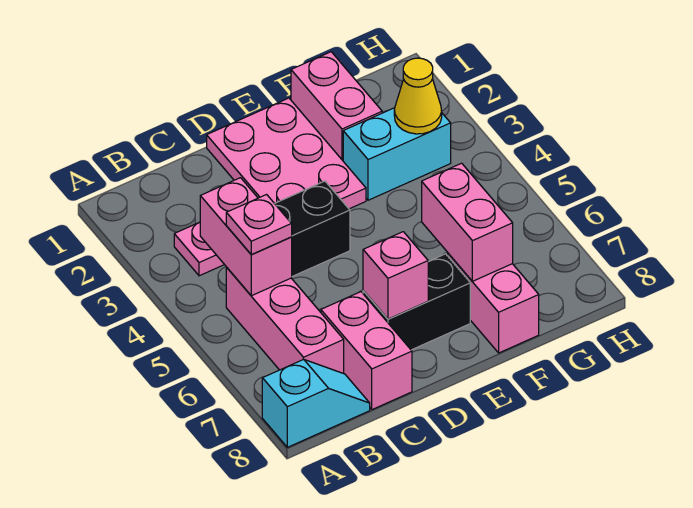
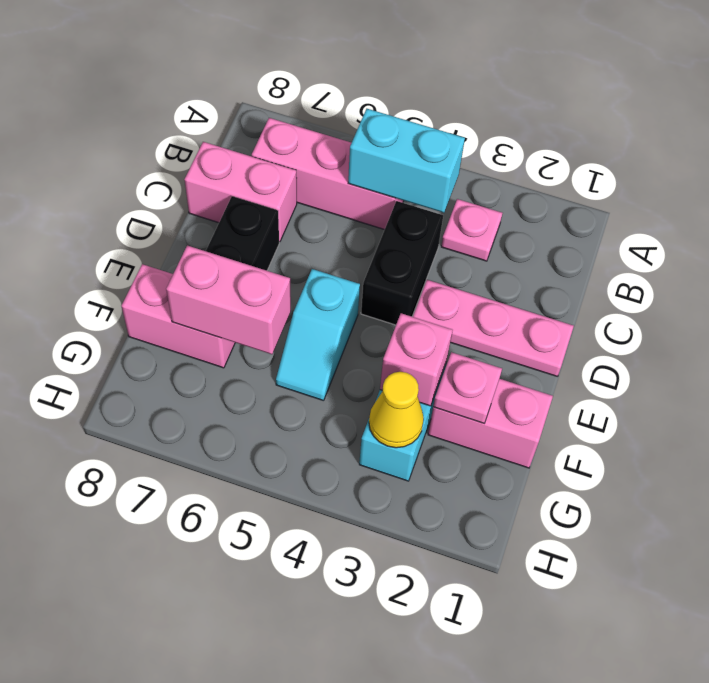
cyan 1x2 slope [262,359,370,447] -> cyan 1x2 slope moved to [276,269,360,401]
pink 1x2 brick [200,178,292,296] -> cyan 1x2 brick [348,109,465,213]
pink 1x1 plate [226,195,292,254] -> pink 1x1 plate moved to [433,352,502,423]
pink 2x3 plate [207,98,366,209] -> pink 1x3 plate [412,280,574,377]
pink 1x1 brick [363,232,429,319] -> pink 1x1 brick moved to [380,313,453,406]

